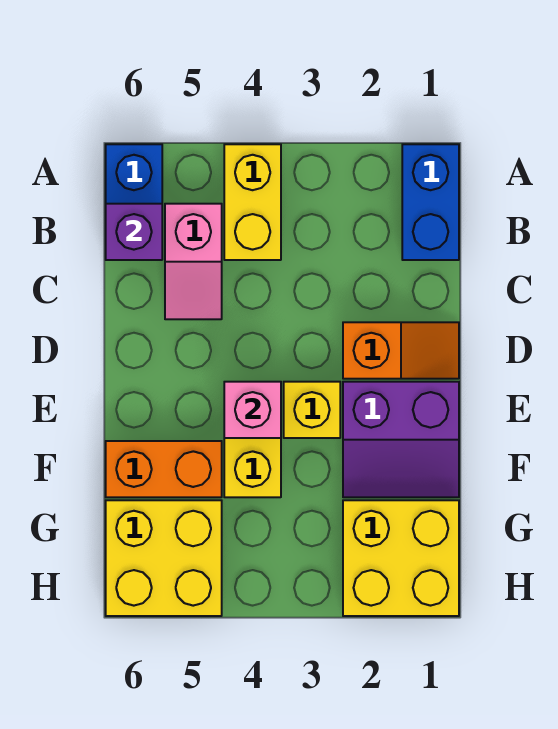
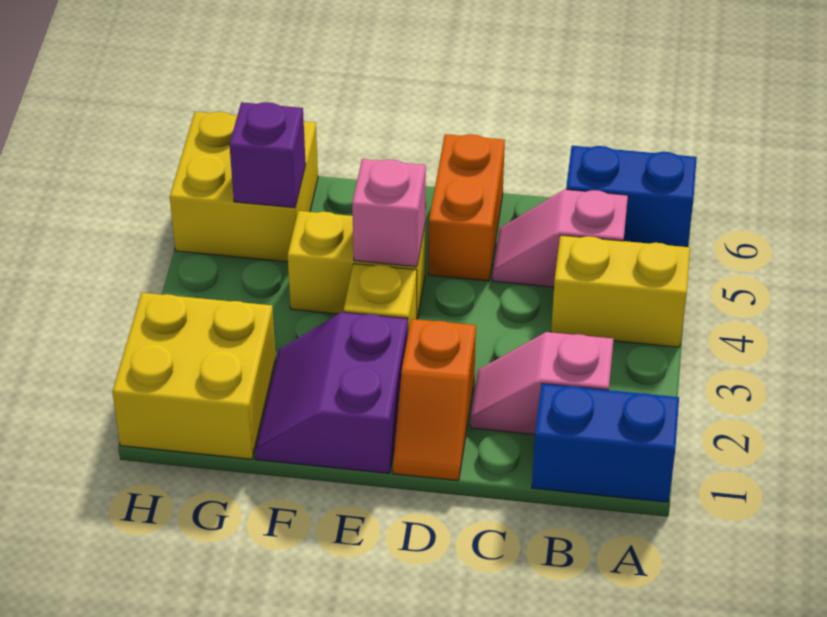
none -> pink 1x2 slope [470,332,614,435]
purple 1x1 brick [106,204,162,260] -> purple 1x1 brick moved to [229,102,306,208]
orange 1x2 brick [106,441,222,497] -> orange 1x2 brick moved to [429,134,505,281]

